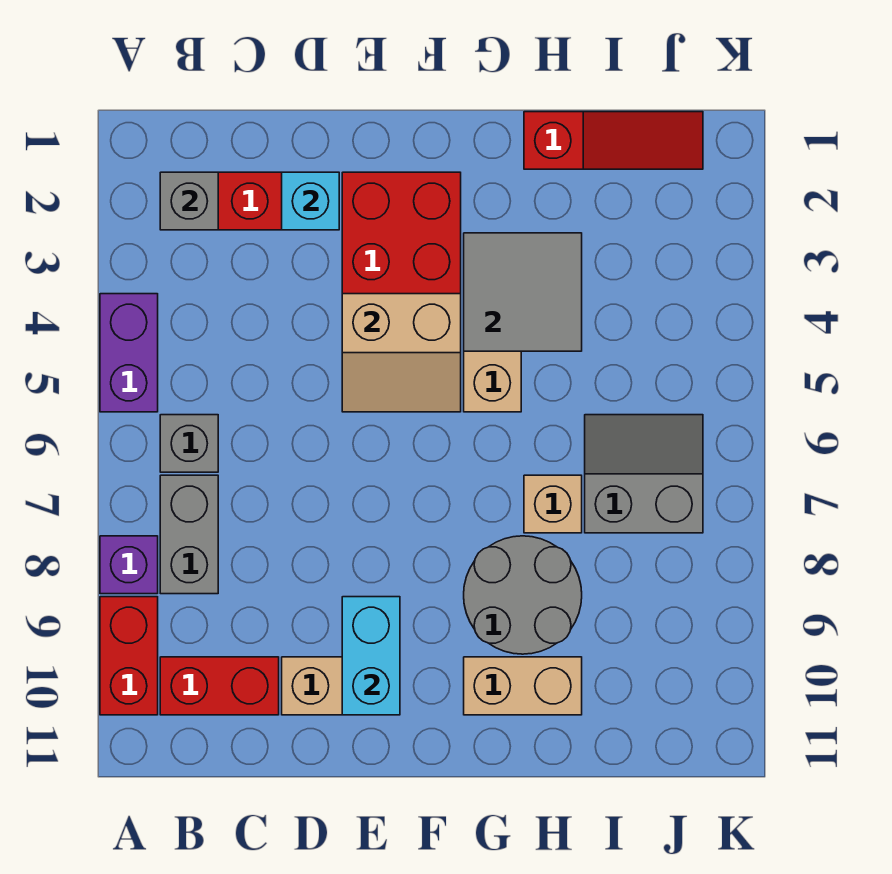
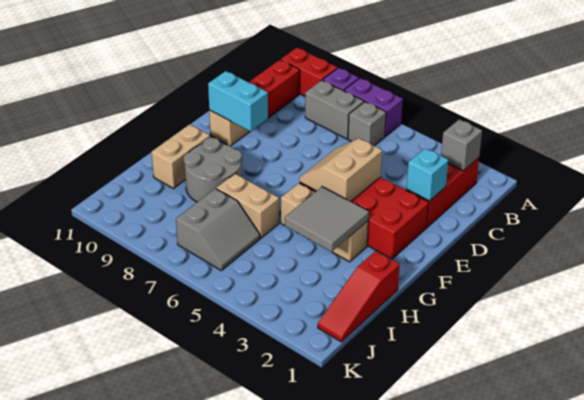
purple 1x2 brick [100,294,158,412] -> purple 1x2 brick moved to [344,78,403,137]
tan 1x1 brick [524,475,582,533] -> tan 1x2 brick [216,174,279,238]

